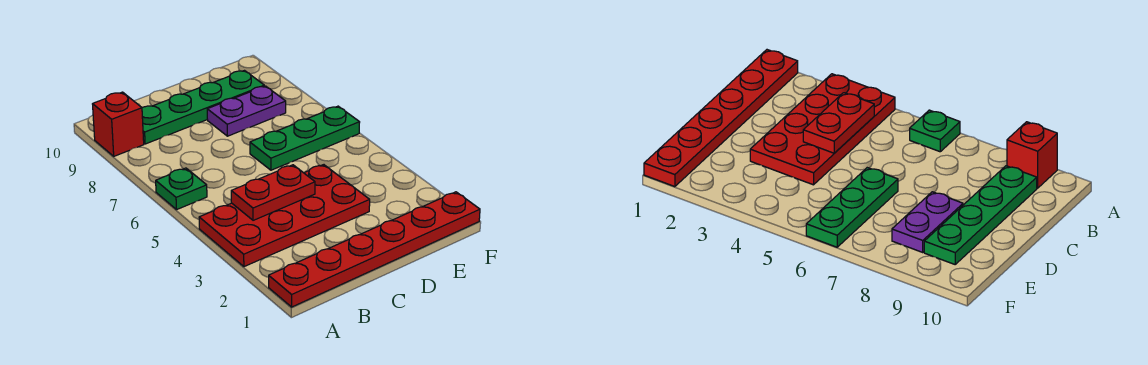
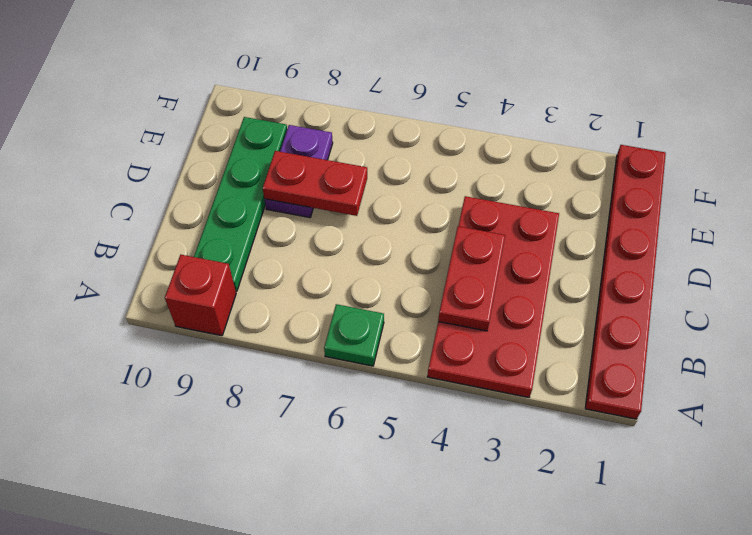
green 1x3 plate [250,106,360,170] -> none
none -> red 1x2 plate [263,151,367,216]

